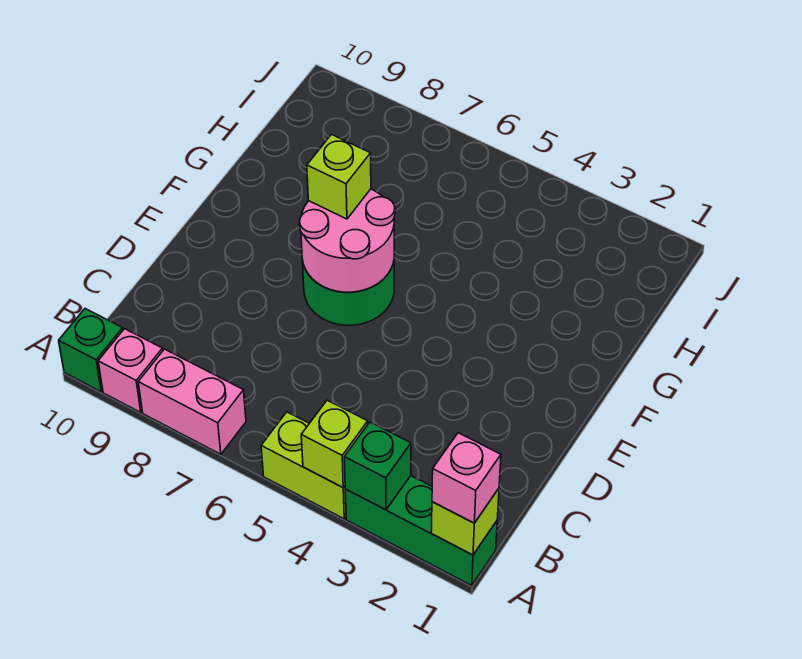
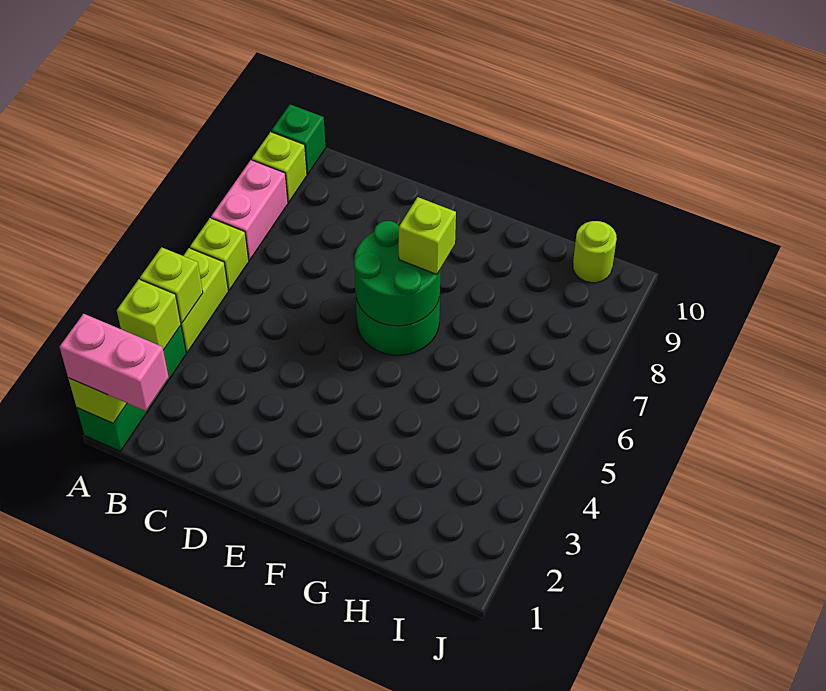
pink 1x1 brick [432,433,501,523] -> pink 1x2 brick [59,314,169,411]
green 1x1 brick [344,422,411,510] -> lime 1x1 brick [117,279,181,350]
none -> lime 1x1 brick [190,218,249,290]
pink 1x1 brick [98,329,163,412] -> lime 1x1 brick [252,132,307,202]
pink 2x2 round brick [300,189,395,292] -> green 2x2 round brick [354,221,440,326]
none -> lime 1x1 round brick [573,221,617,283]

